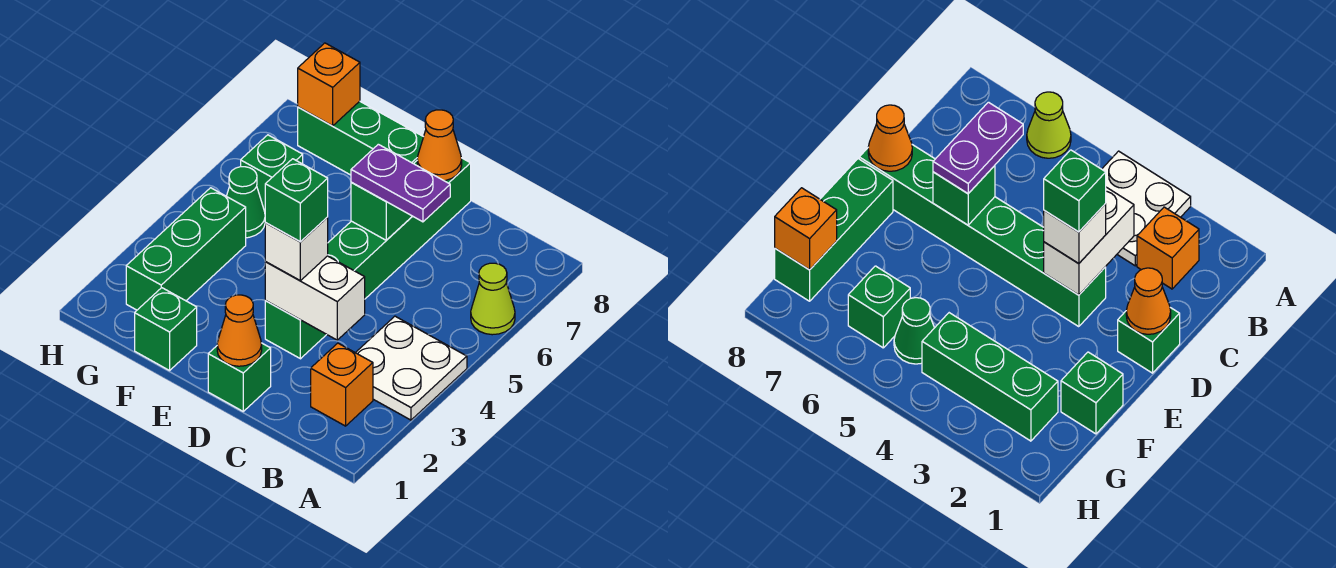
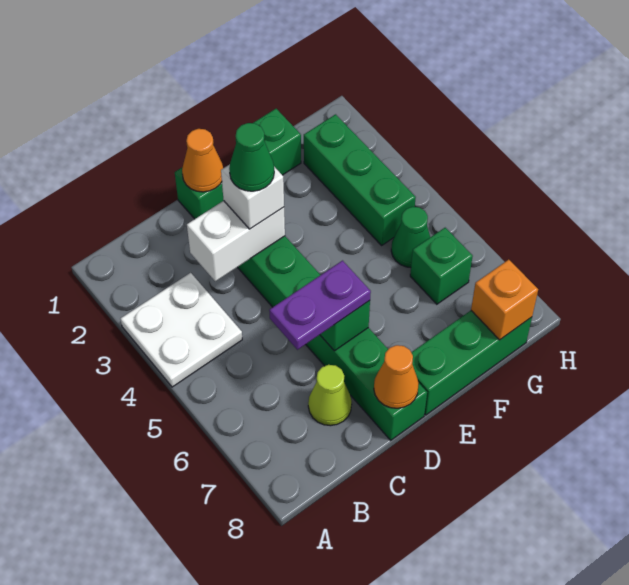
lime 1x1 cone [471,263,515,335] -> lime 1x1 cone moved to [308,365,352,426]
orange 1x1 brick [311,343,373,426] -> none
green 1x1 brick [265,159,328,242] -> green 1x1 cone [229,123,274,191]

